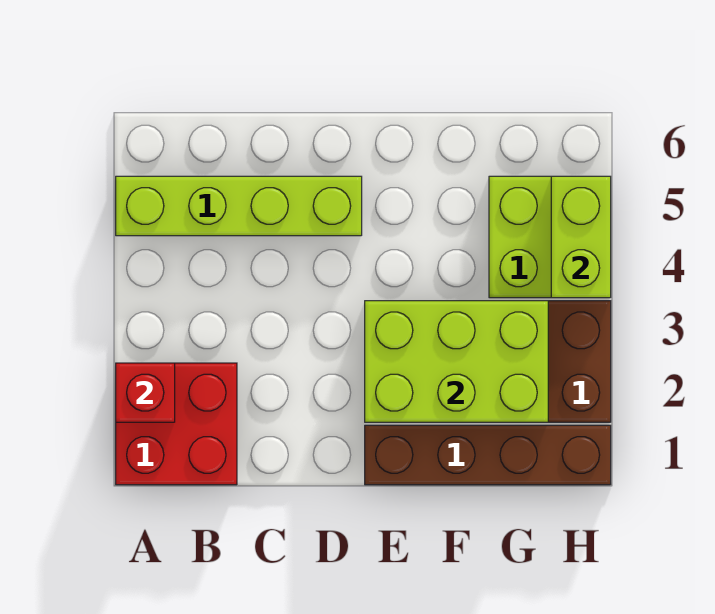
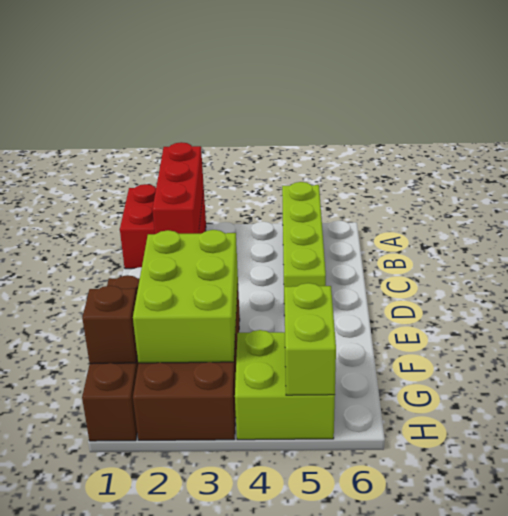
red 1x1 brick [116,363,175,422] -> red 1x3 brick [152,142,204,234]
none -> brown 1x1 brick [82,286,137,364]
lime 1x2 brick [551,176,611,298] -> lime 1x2 brick turned to [284,283,336,395]

